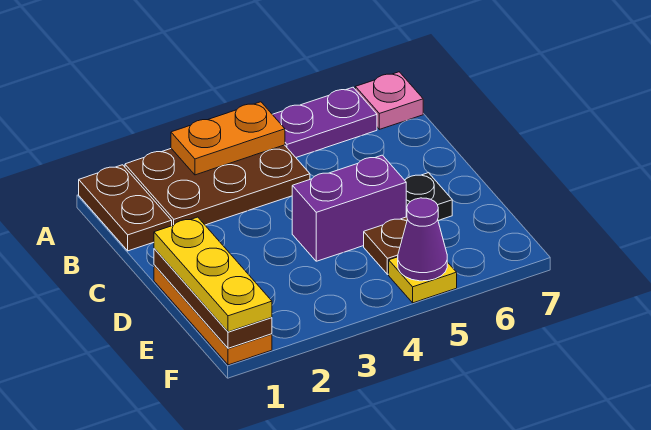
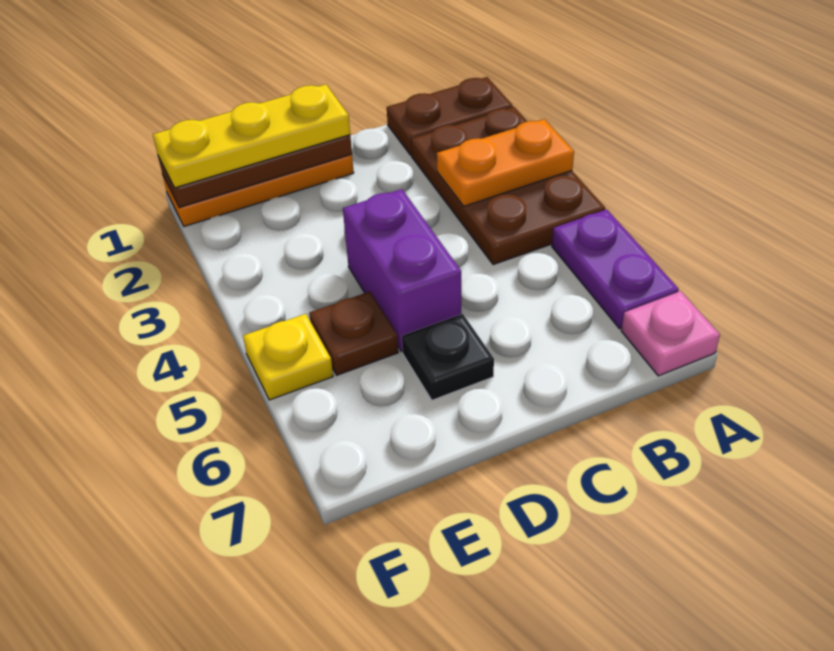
orange 1x2 plate [171,102,285,175] -> orange 1x2 plate turned to [437,119,574,206]
purple 1x1 cone [398,198,447,281] -> none

